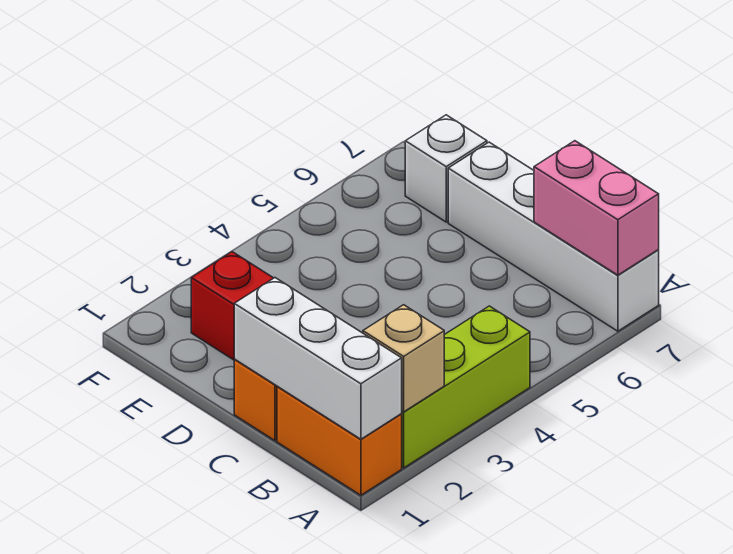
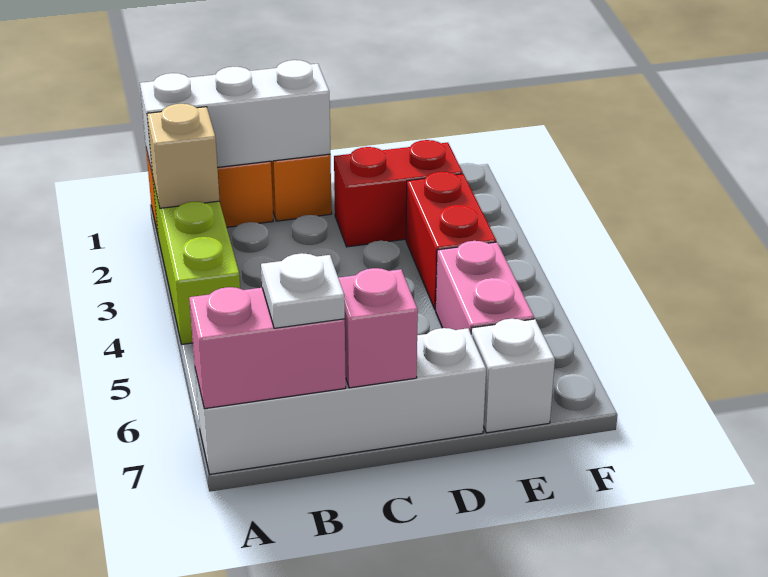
none -> white 1x1 plate [261,253,345,328]
none -> pink 1x1 brick [338,268,418,388]
none -> red 1x2 brick [406,172,496,310]
none -> pink 1x2 brick [436,241,534,333]

